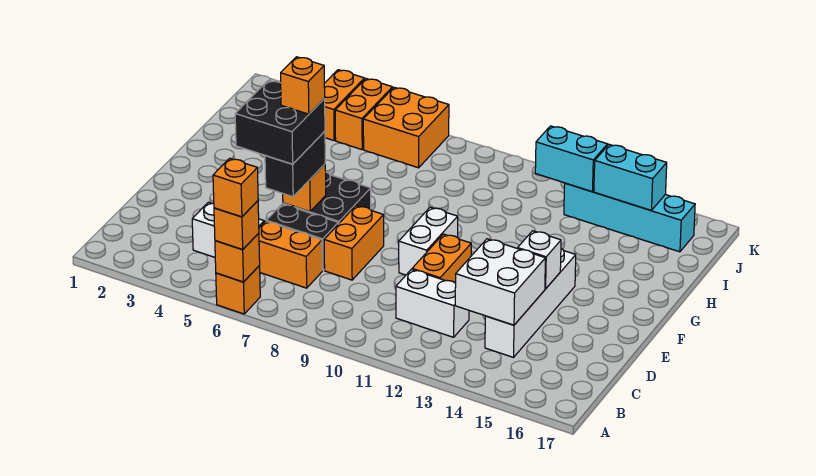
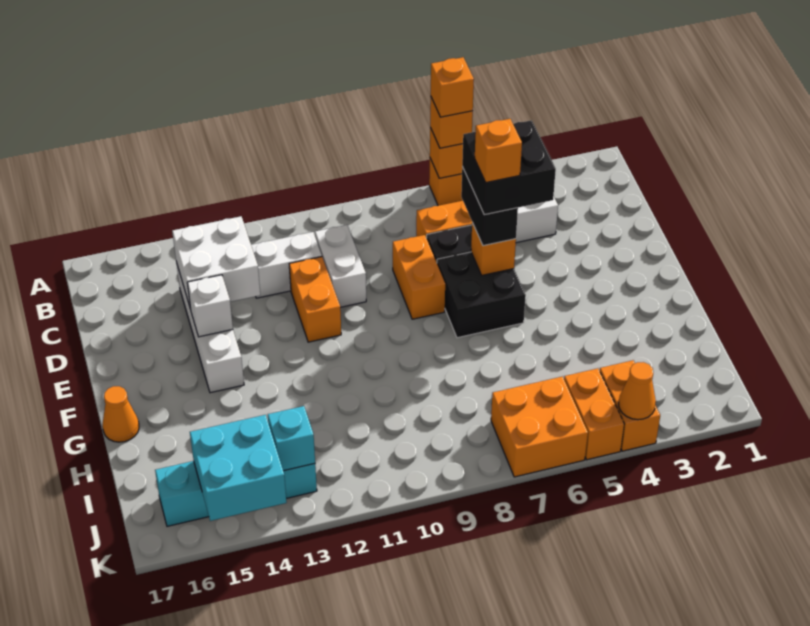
white 1x2 brick [399,207,458,275] -> white 1x2 brick moved to [315,225,366,307]
none -> orange 1x1 cone [103,386,139,442]
cyan 1x2 brick [535,126,608,192] -> cyan 1x1 brick [268,406,315,471]
cyan 1x2 brick [594,144,667,210] -> cyan 2x2 brick [190,415,287,521]
none -> orange 1x1 cone [619,362,656,420]

